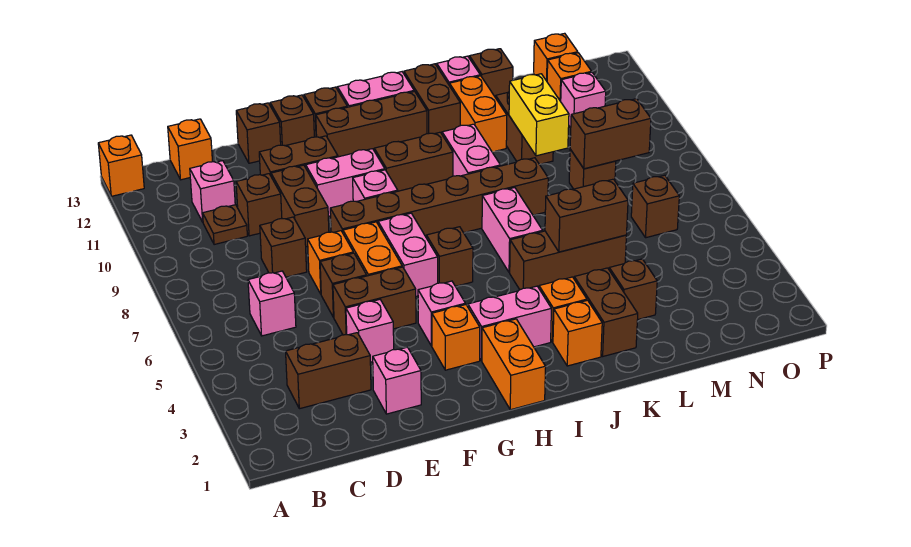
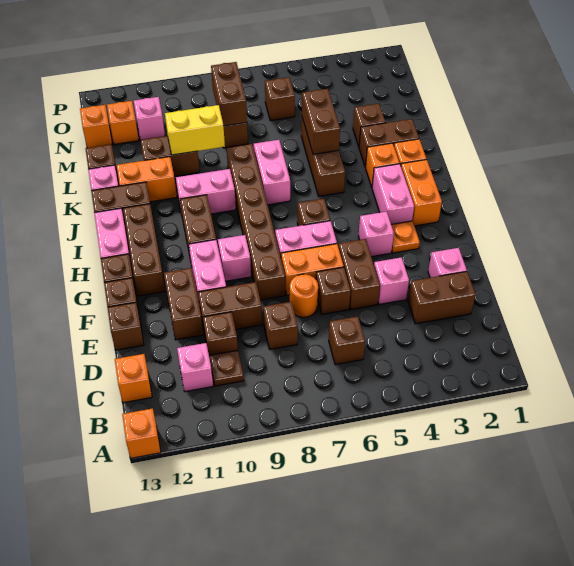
brown 1x2 brick [286,333,371,409] -> brown 1x2 brick turned to [408,271,476,324]
pink 1x1 brick [248,271,296,336] -> brown 1x1 brick [329,316,365,365]
orange 1x1 brick [308,231,353,294] -> orange 1x1 round brick [290,274,318,317]
orange 1x1 brick [432,304,480,370] -> orange 1x1 plate [391,221,420,253]
orange 1x2 brick [482,319,546,410] -> orange 1x2 brick turned to [401,160,442,226]
pink 1x2 brick [482,188,543,273] -> pink 1x2 brick turned to [254,140,290,205]

